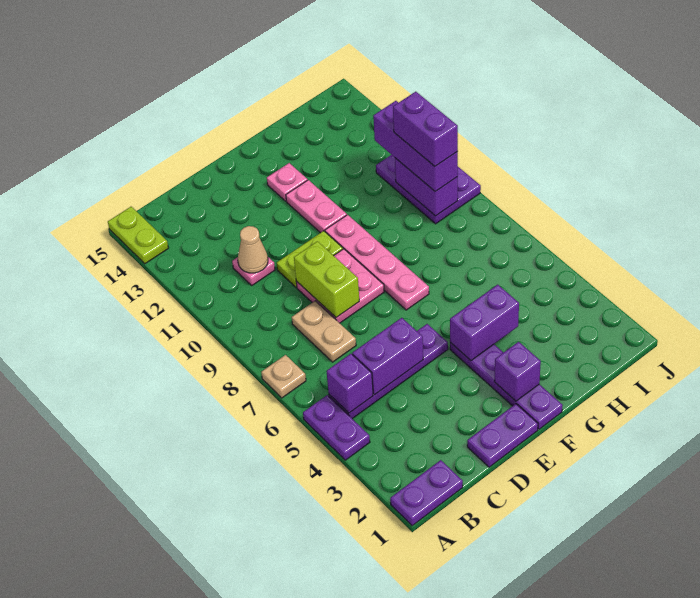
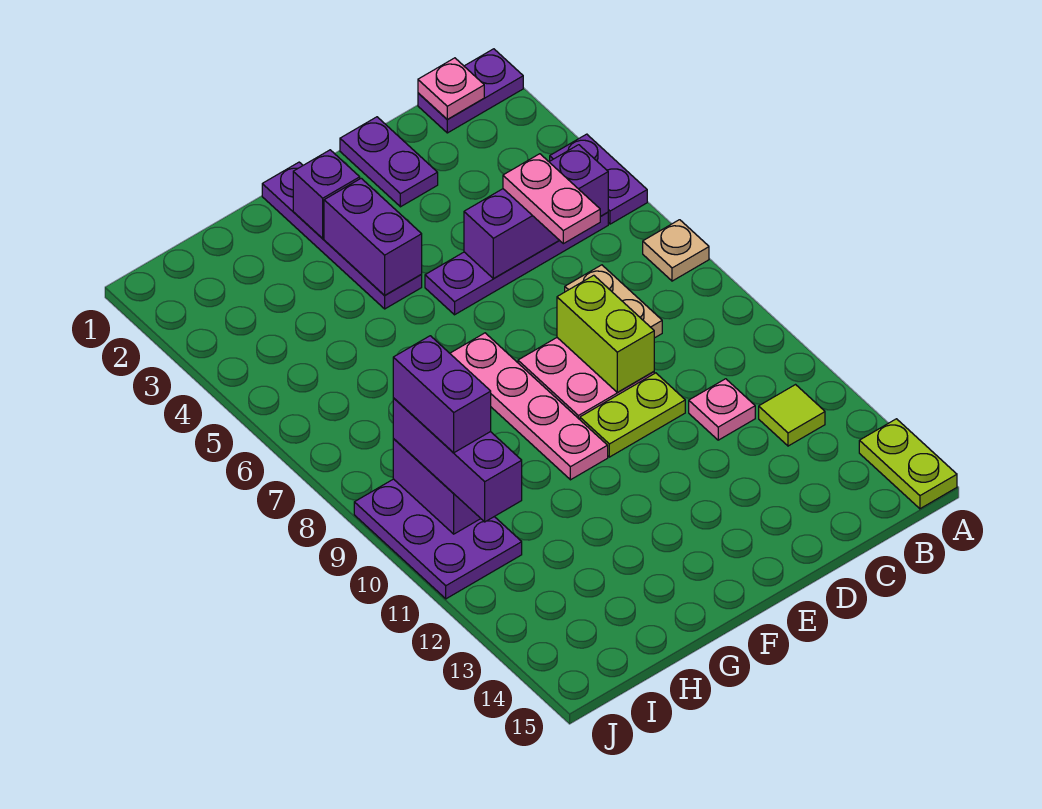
none -> lime 1x1 tile [759,385,825,446]
tan 1x1 cone [238,226,268,273] -> none
purple 1x2 plate [467,404,538,467] -> purple 1x2 plate turned to [340,117,438,207]
purple 1x2 brick [450,285,519,361] -> purple 1x2 brick turned to [324,178,422,295]
pink 1x2 plate [286,180,347,233] -> pink 1x2 plate moved to [503,154,601,244]
pink 1x1 plate [267,163,308,201] -> pink 1x1 plate moved to [418,58,484,119]

